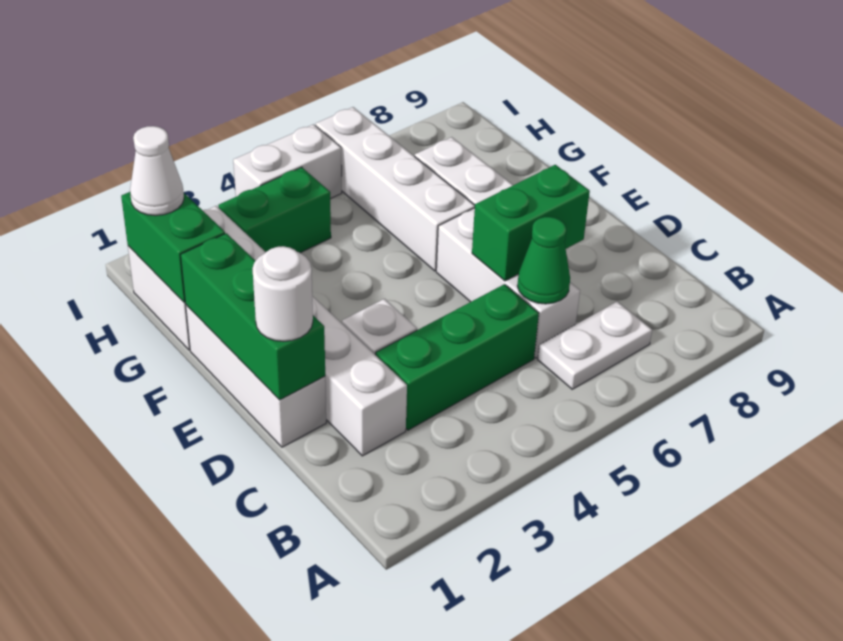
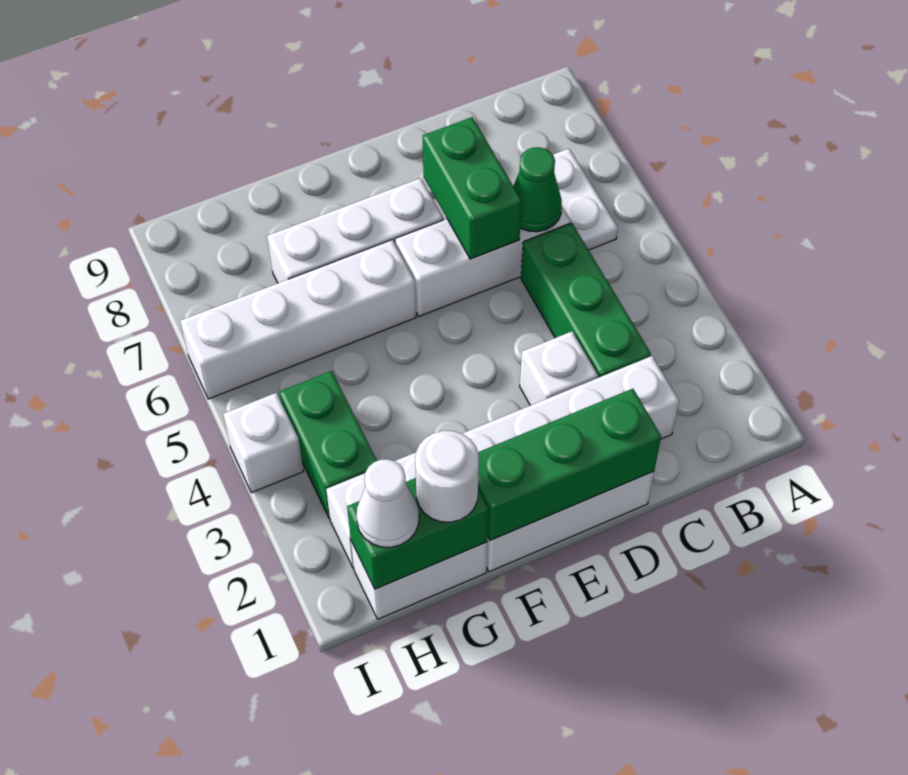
white 1x1 round brick [253,246,313,341] -> white 1x1 round brick moved to [415,431,479,522]
white 1x2 brick [233,124,342,199] -> white 1x1 brick [223,393,303,493]

